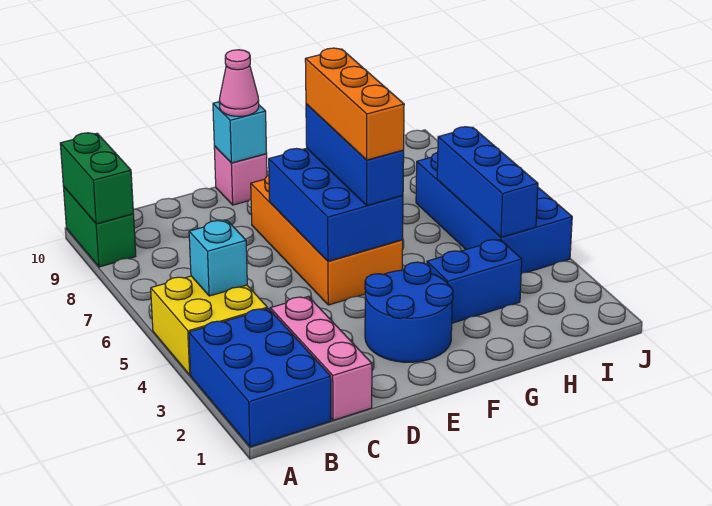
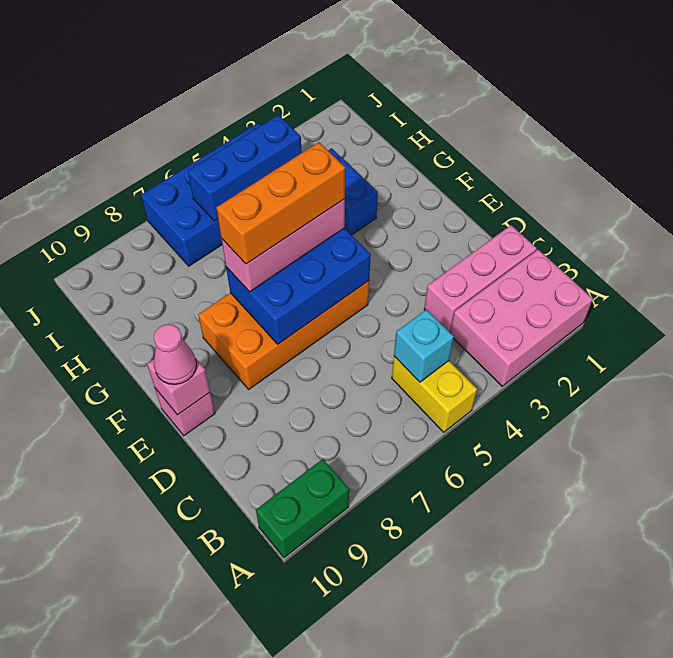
blue 2x3 brick [189,308,331,447] -> pink 2x3 brick [450,250,593,386]
yellow 2x2 brick [151,276,267,375] -> yellow 1x2 brick [392,356,477,432]
green 1x2 brick [60,133,133,224] -> none
blue 2x2 round brick [365,262,453,362] -> none
cyan 1x1 brick [213,102,267,163] -> pink 1x1 brick [147,358,210,415]
blue 1x3 brick [306,104,404,205] -> pink 1x3 brick [221,199,345,292]

